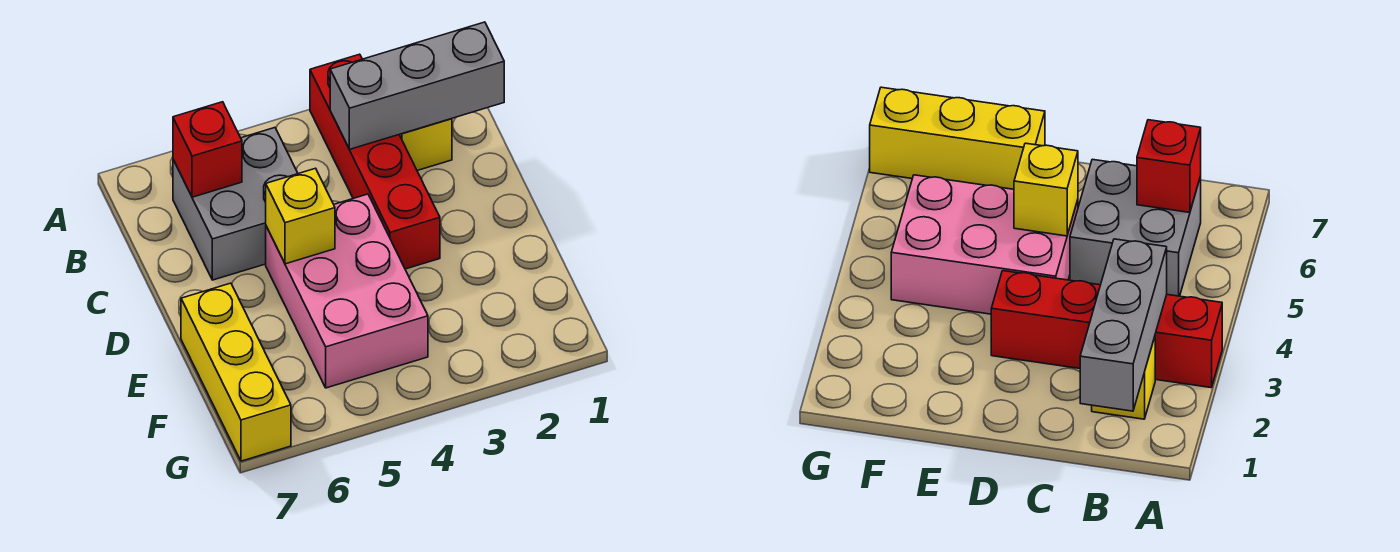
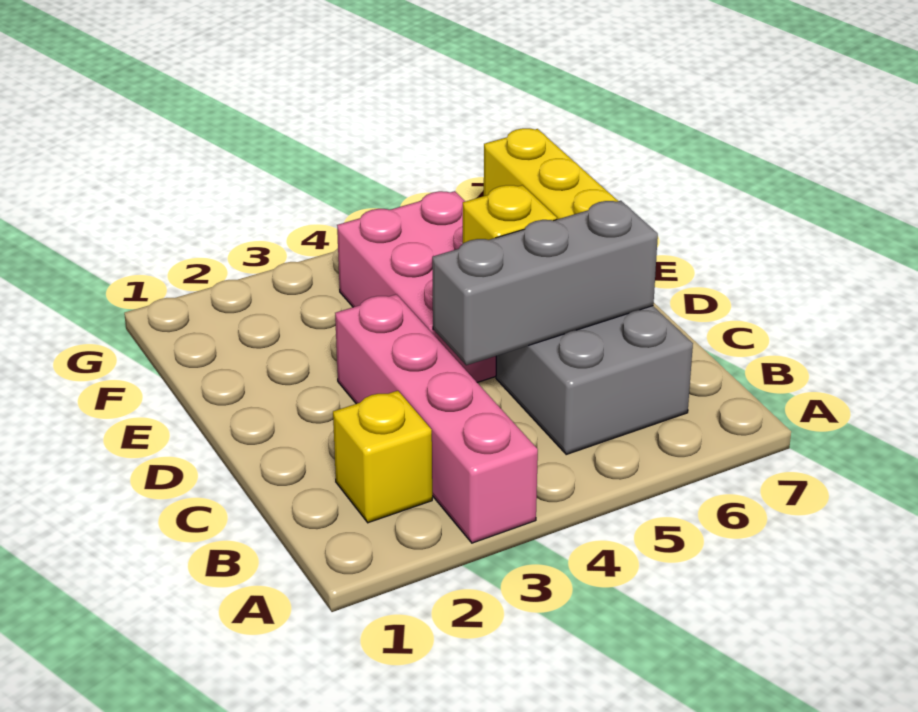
red 1x4 brick [310,54,440,269] -> pink 1x4 brick [335,294,538,543]
grey 1x3 brick [330,22,504,149] -> grey 1x3 brick moved to [432,201,658,365]
red 1x1 brick [173,102,242,197] -> none

